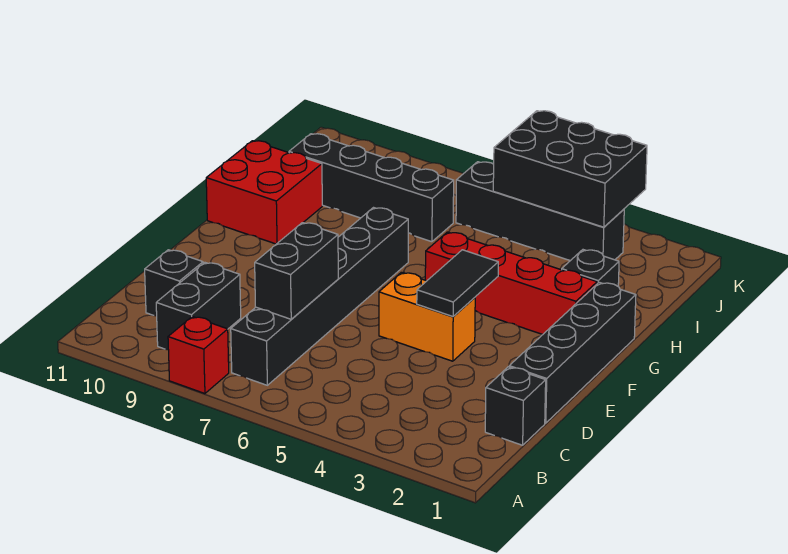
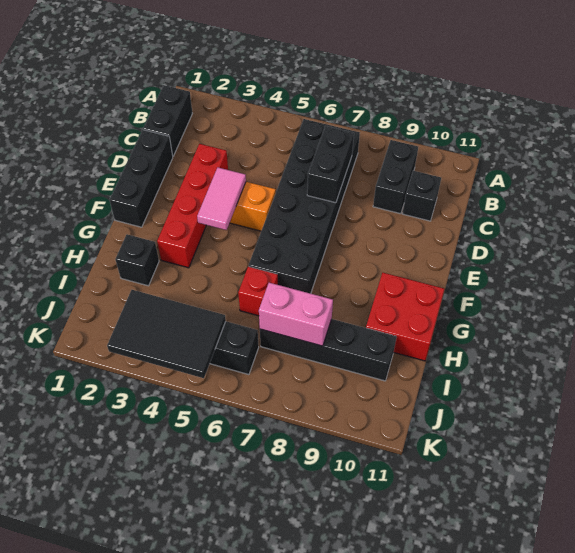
red 1x1 brick [168,317,229,394] -> red 1x1 brick moved to [238,266,278,316]
black 1x6 brick [231,208,408,385] -> black 2x6 brick [249,119,360,294]
black 1x1 brick [485,367,546,445] -> black 1x2 brick [143,85,192,156]
black 1x4 brick [509,282,636,423] -> black 1x3 brick [109,130,173,227]
black 1x2 tile [417,250,498,316] -> pink 1x2 tile [197,167,246,230]
red 1x4 brick [425,232,597,335] -> red 1x4 brick turned to [157,144,228,268]
none -> pink 1x2 brick [259,283,333,346]
black 2x3 brick [493,111,647,227] -> black 2x3 tile [107,290,226,378]

